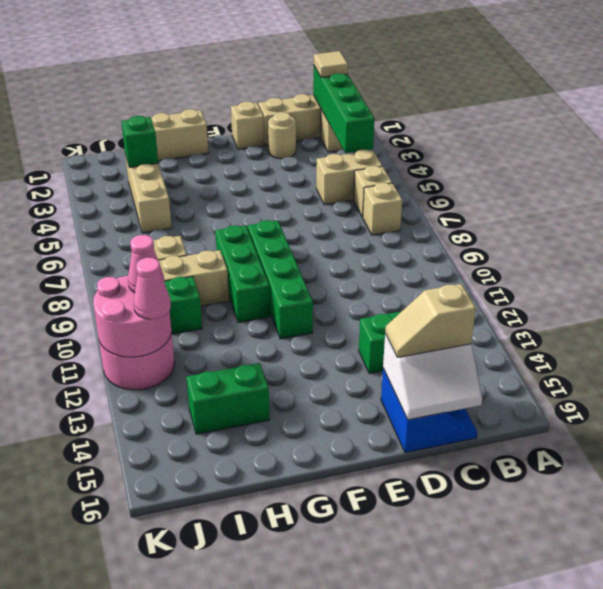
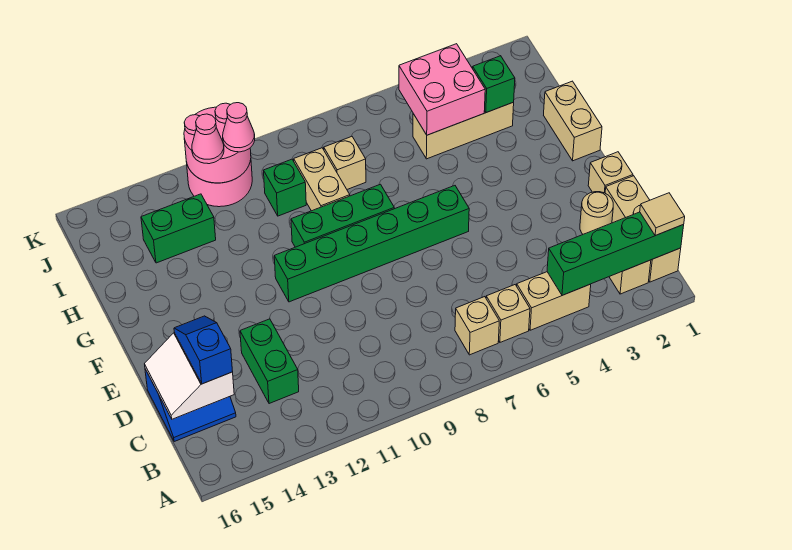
tan 1x2 brick [316,150,382,205] -> tan 1x2 brick turned to [517,272,591,330]
tan 1x2 slope [385,284,476,357] -> blue 1x2 slope [174,316,233,384]
green 1x4 brick [248,220,313,339] -> green 1x6 brick [274,186,469,302]
green 1x2 brick [186,363,269,434] -> green 1x2 brick turned to [141,194,216,263]
none -> pink 2x2 brick [399,44,485,135]

